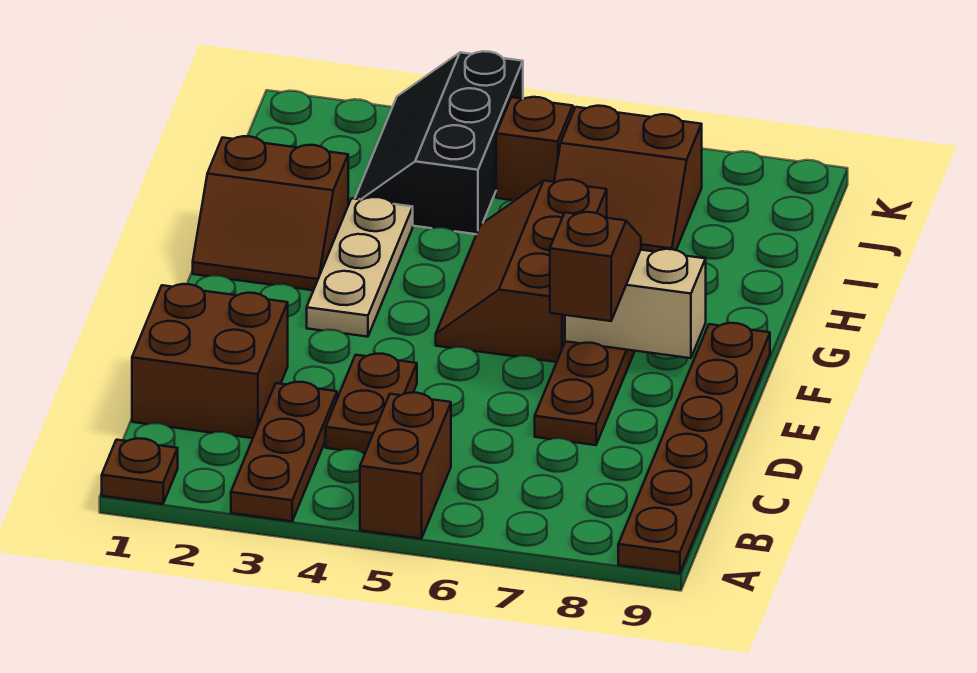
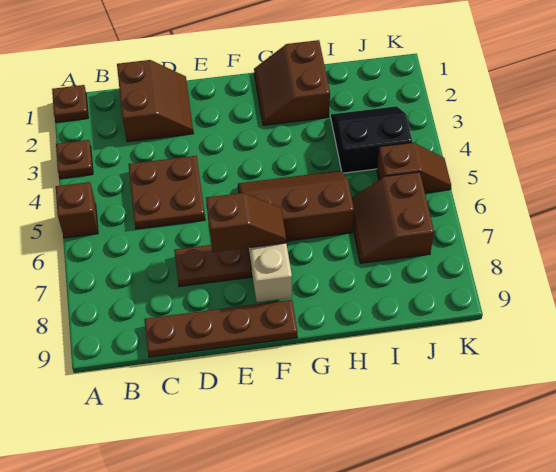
brown 1x3 plate [231,382,337,521] -> brown 1x1 plate [56,140,93,179]
brown 1x2 brick [360,393,451,539] -> brown 1x1 brick [56,182,98,238]
brown 1x6 plate [618,323,770,573] -> brown 1x4 plate [144,300,297,357]
brown 2x2 brick [132,284,288,438] -> brown 2x2 slope [117,60,193,142]
brown 1x2 plate [326,354,417,453] -> brown 2x2 plate [128,156,205,229]
tan 1x3 plate [307,197,413,337] -> none
black 2x3 slope [355,51,523,234] -> black 2x2 slope [331,106,412,173]

